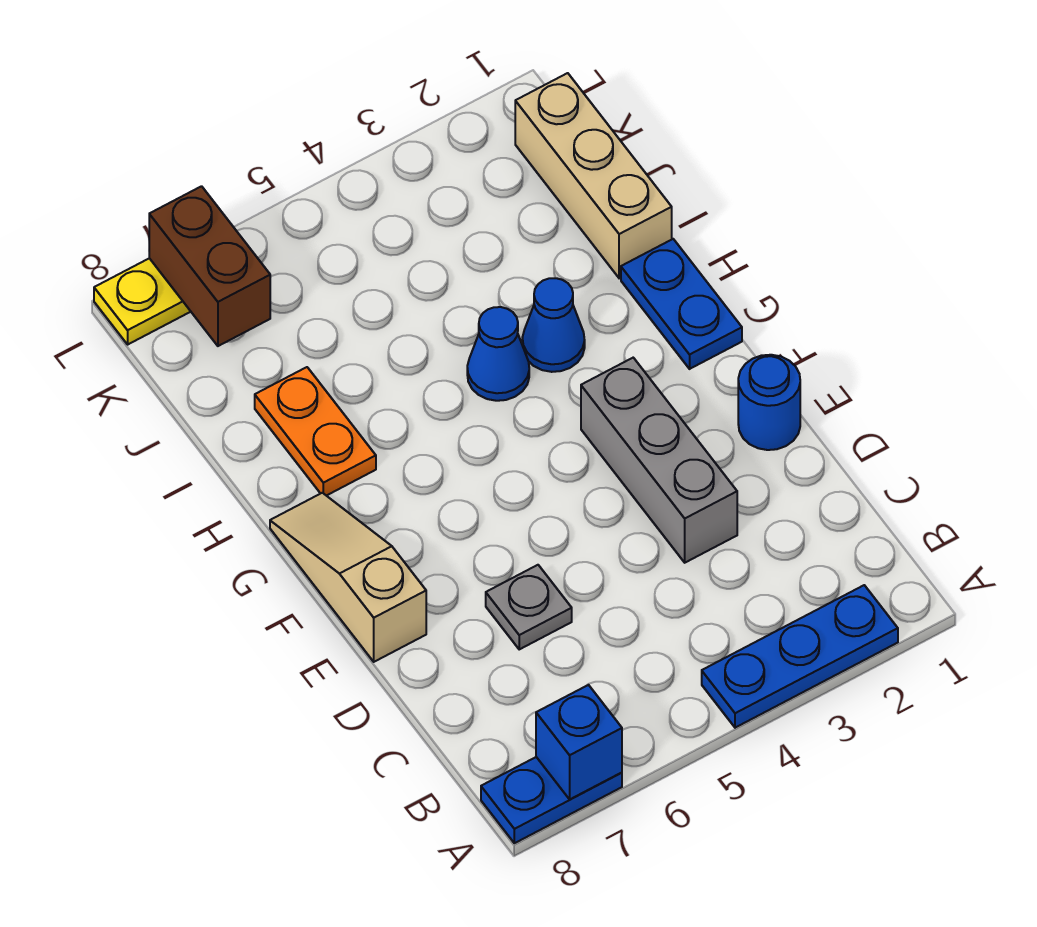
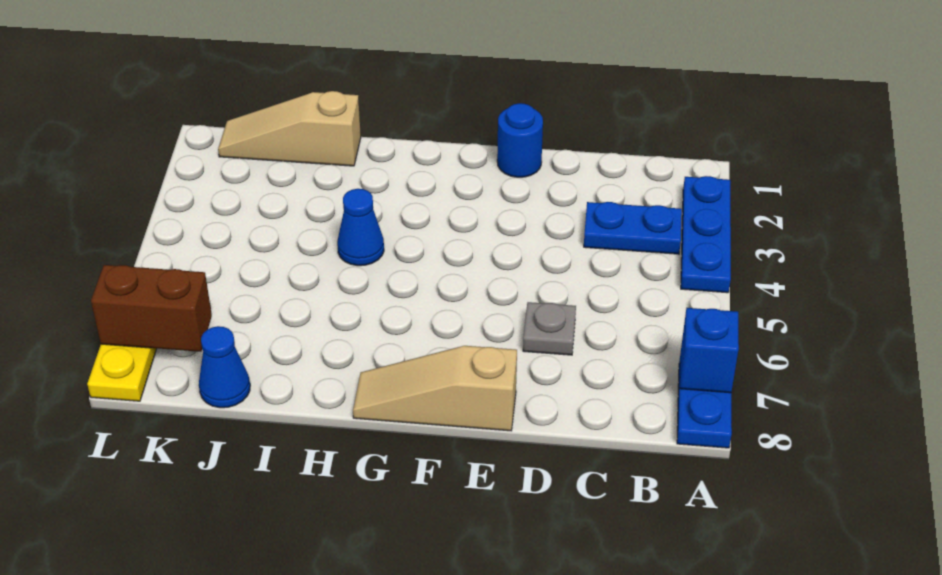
grey 1x3 brick [581,358,737,563] -> none
blue 1x2 plate [621,239,742,369] -> blue 1x2 plate moved to [584,202,682,254]
blue 1x1 cone [522,278,585,372] -> blue 1x1 cone moved to [199,326,250,408]
orange 1x2 plate [255,367,376,496] -> none
tan 1x3 brick [515,73,672,278] -> tan 1x3 slope [218,91,361,166]

